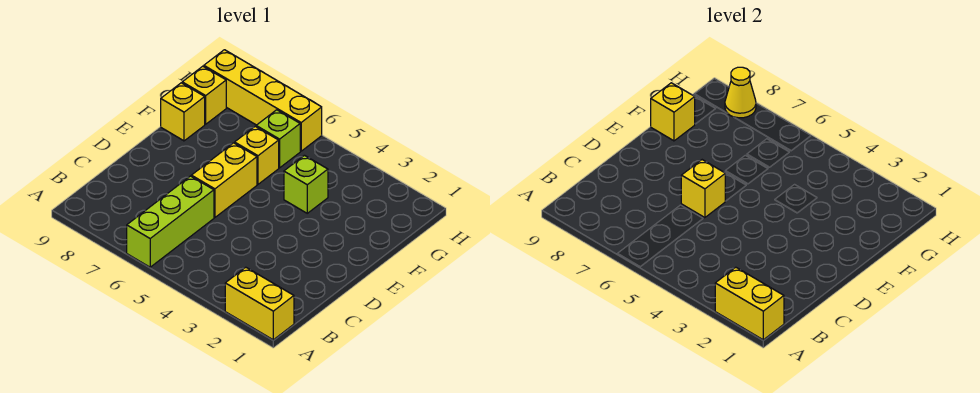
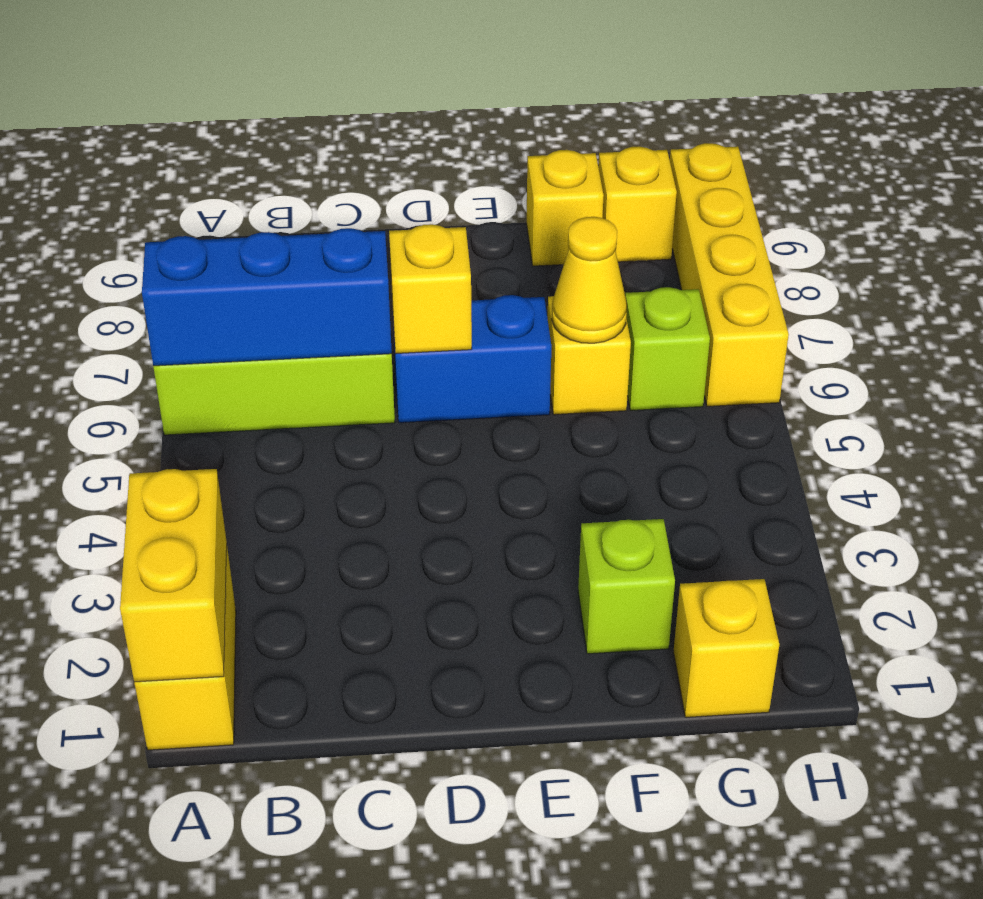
none -> blue 1x3 brick [142,228,392,366]
yellow 1x2 brick [191,143,257,218] -> blue 1x2 brick [393,295,551,423]
lime 1x1 brick [284,155,328,213] -> lime 1x1 brick moved to [578,519,675,654]
yellow 1x1 brick [651,83,695,141] -> yellow 1x1 brick moved to [673,579,779,717]
yellow 1x1 cone [725,67,756,118] -> yellow 1x1 cone moved to [552,217,627,343]

